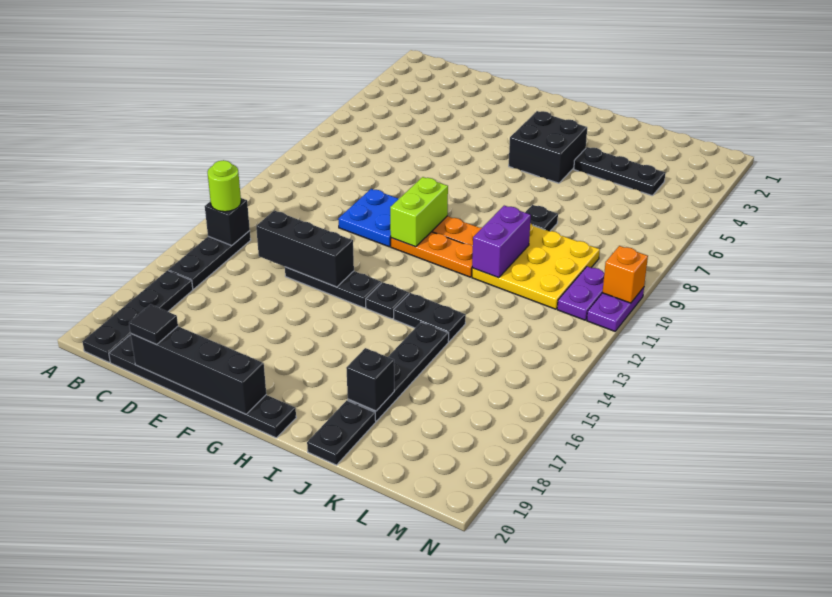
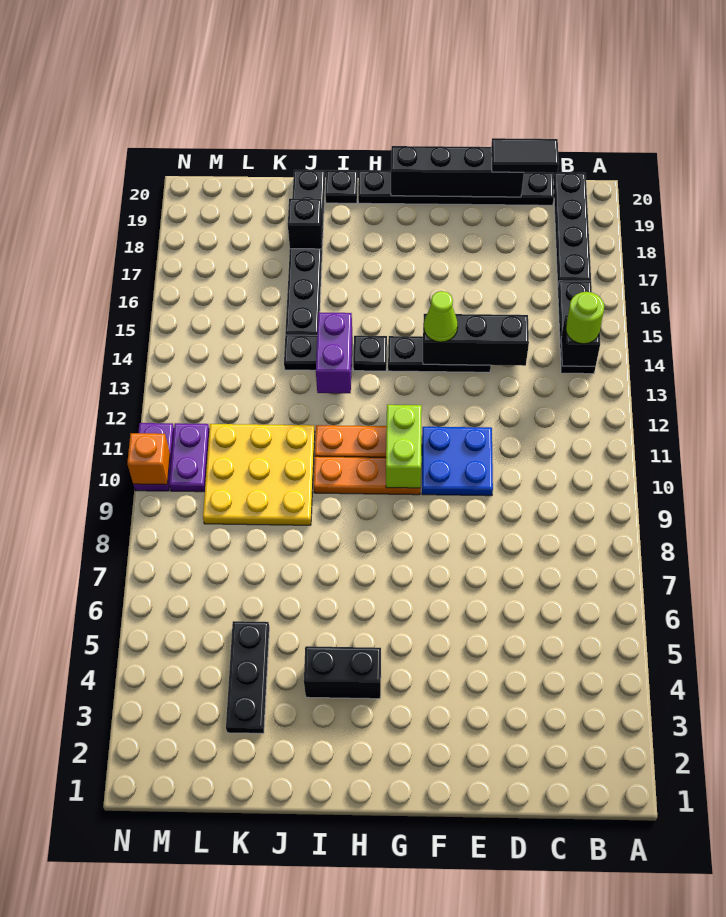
black 1x1 tile [129,304,178,345] -> black 1x2 tile [491,138,559,173]
none -> lime 1x1 cone [424,291,458,342]
black 2x2 brick [509,111,587,183] -> black 1x2 brick [304,646,381,699]
black 1x3 plate [574,147,665,196] -> black 1x3 plate turned to [226,621,269,733]
black 1x1 plate [525,205,558,231] -> black 1x1 plate moved to [325,170,358,203]
purple 1x2 brick [472,206,531,278] -> purple 1x2 brick moved to [316,313,352,393]

